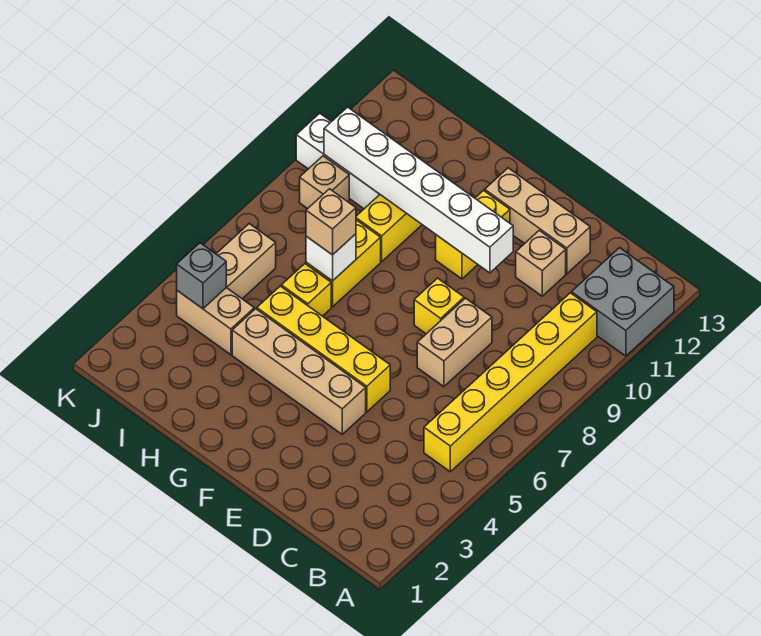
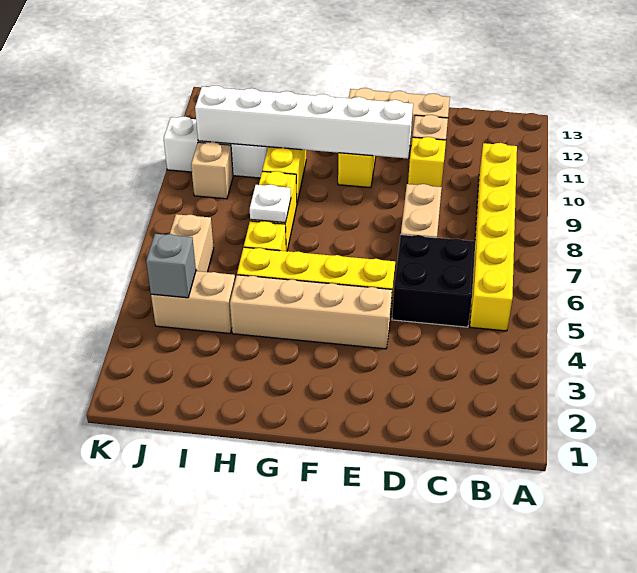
grey 2x2 brick [572,248,674,356] -> none
none -> black 2x2 brick [392,235,475,327]
yellow 1x1 brick [414,278,464,334] -> yellow 1x1 brick moved to [408,137,446,187]
white 1x1 brick [306,234,356,281] -> white 1x1 plate [250,185,291,223]
tan 1x1 brick [306,189,356,255] -> none

